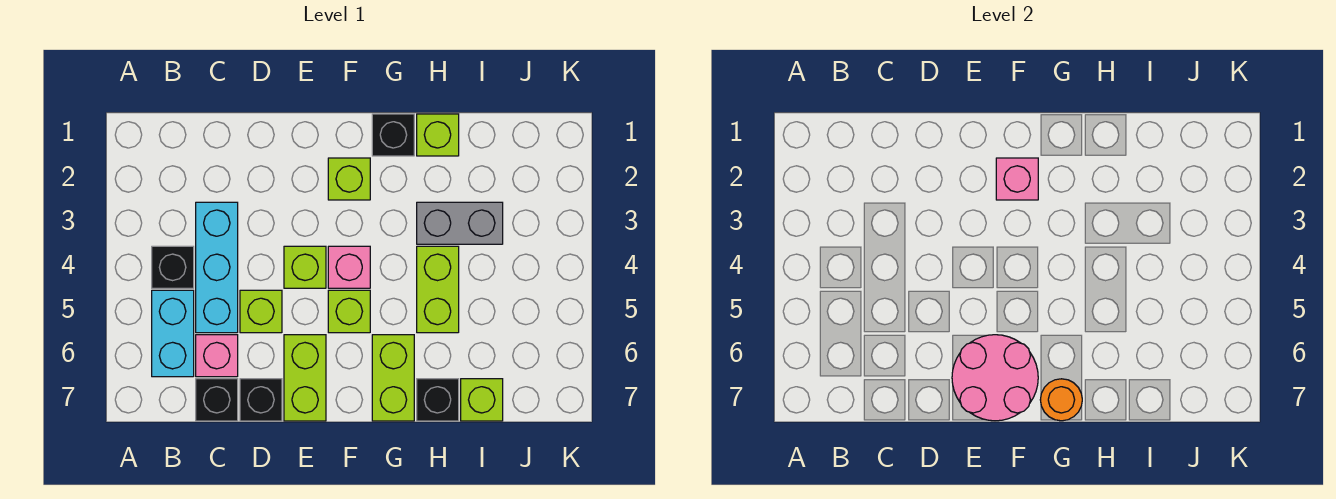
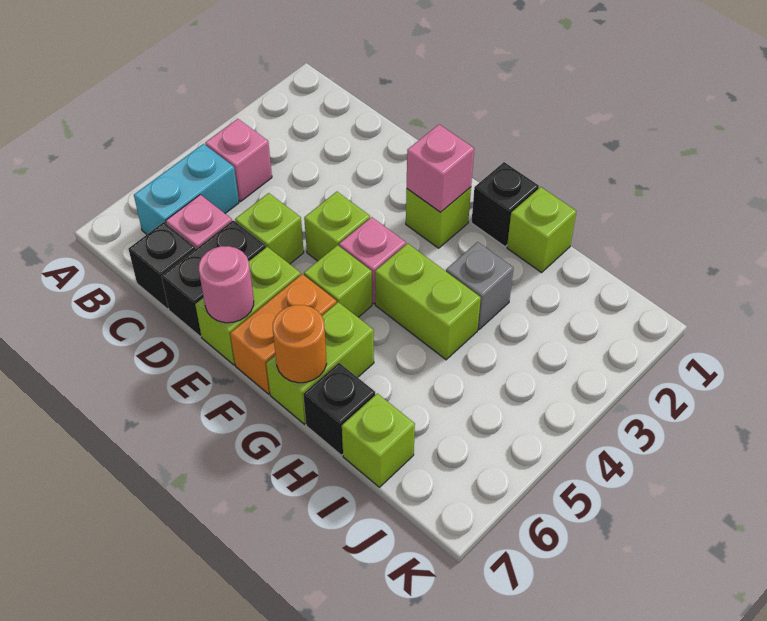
black 1x1 brick [152,246,194,288] -> pink 1x1 brick [205,119,272,201]
cyan 1x3 brick [196,202,238,333] -> none
black 1x1 brick [240,379,282,421] -> black 1x2 brick [161,220,266,337]
pink 2x2 round brick [952,335,1038,421] -> pink 1x1 round brick [199,246,254,323]
none -> orange 1x2 brick [230,274,337,394]
grey 1x2 brick [417,202,503,244] -> grey 1x1 brick [446,242,514,330]
lime 1x2 brick [417,246,459,333] -> lime 1x2 brick turned to [375,244,481,360]

